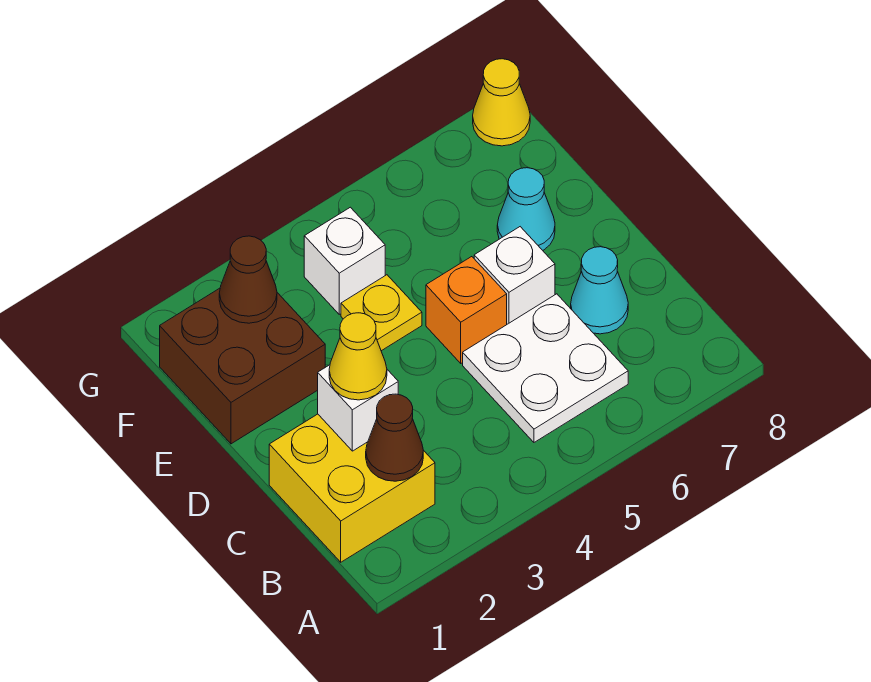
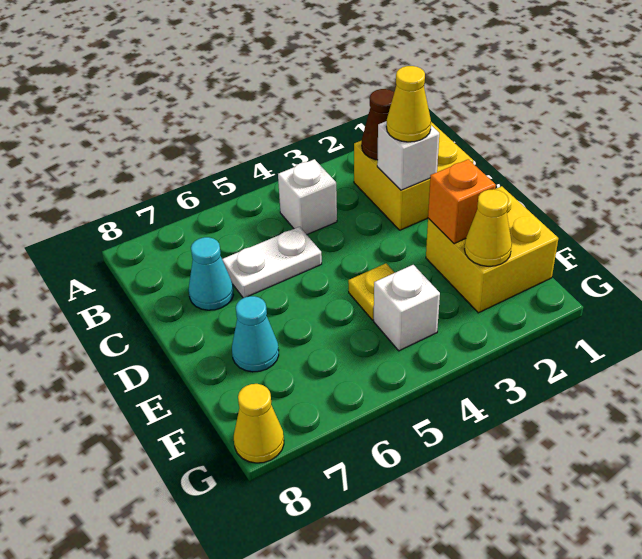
white 2x2 plate [463,294,628,442] -> white 1x2 plate [222,227,322,298]
orange 1x1 brick [426,257,507,363] -> orange 1x1 brick moved to [428,159,496,244]
white 1x1 brick [474,227,555,324] -> white 1x1 brick moved to [278,159,337,235]
brown 2x2 brick [160,288,325,444] -> yellow 2x2 brick [426,186,558,313]
brown 1x1 cone [219,236,277,323] -> yellow 1x1 cone [465,189,512,266]

